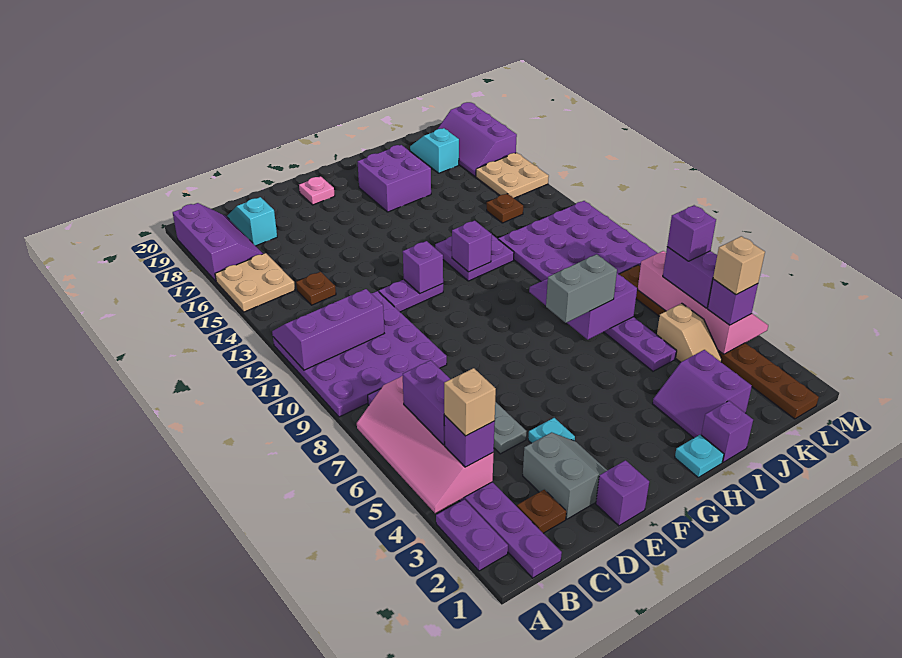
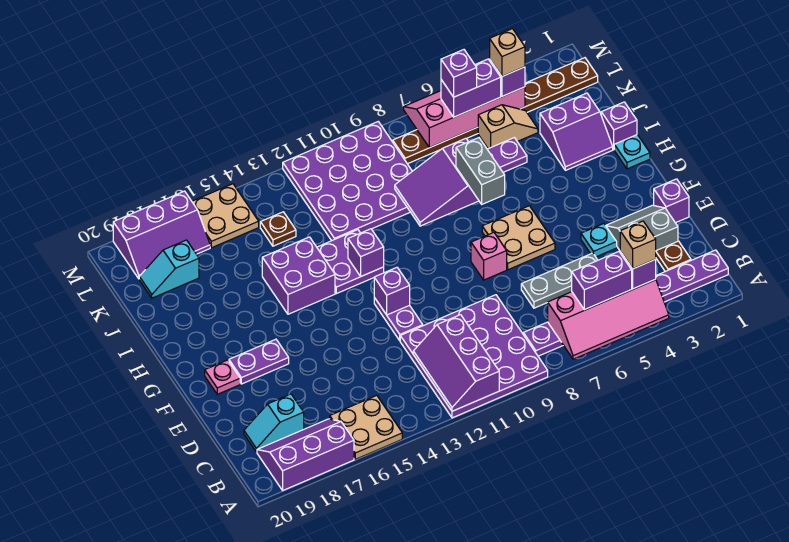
purple 1x2 plate [436,499,508,571] -> purple 1x2 plate moved to [229,339,289,384]
brown 1x1 plate [296,272,336,305] -> none
none -> tan 2x2 plate [482,206,555,270]
none -> pink 1x1 brick [471,233,507,280]
purple 2x2 brick [358,145,431,212] -> purple 2x2 brick moved to [262,237,335,314]

